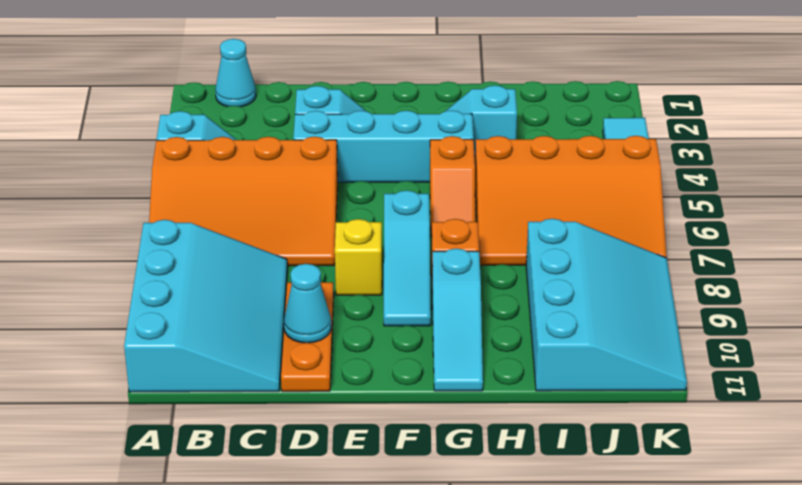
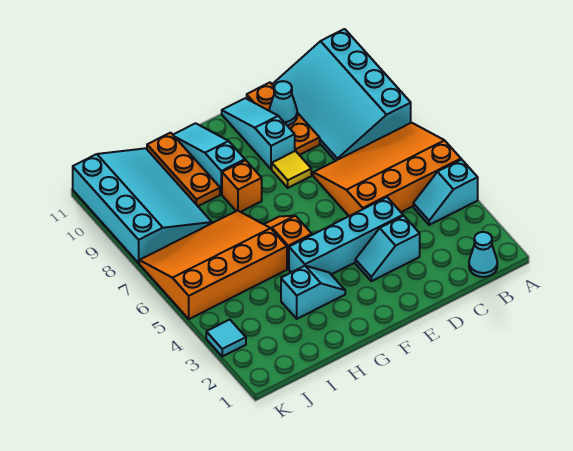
yellow 1x1 brick [335,219,382,295] -> yellow 1x1 tile [272,151,311,188]
cyan 1x3 slope [384,190,431,326] -> cyan 1x3 slope moved to [222,98,295,169]
none -> orange 1x3 plate [147,133,220,206]
cyan 3x4 slope [526,219,687,391] -> cyan 3x4 slope turned to [73,148,212,263]

